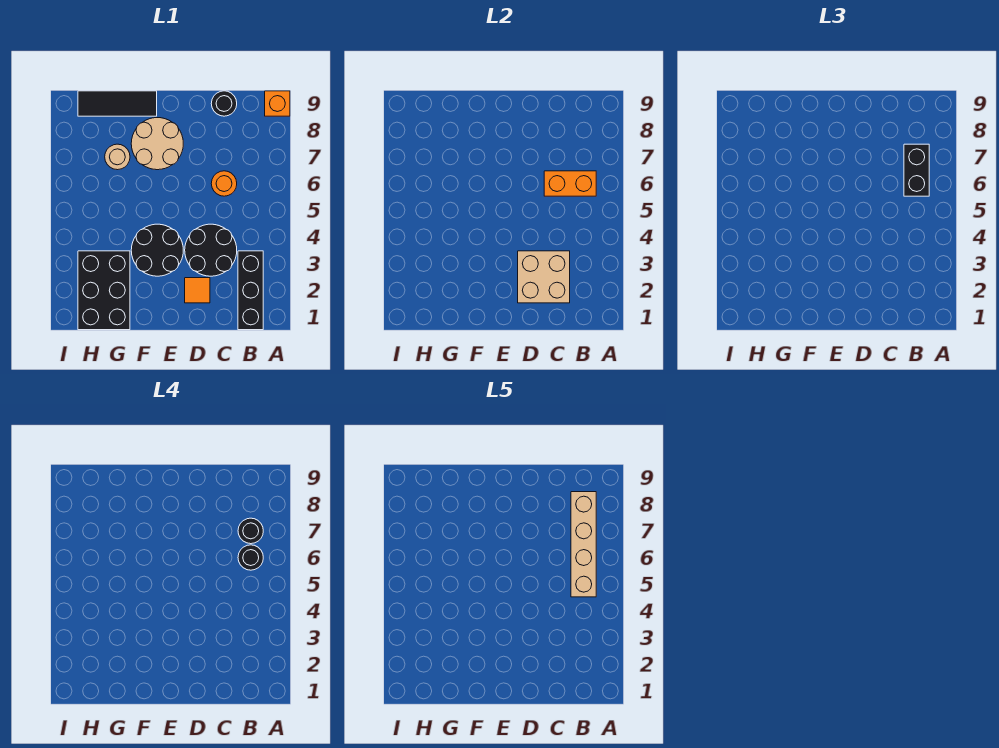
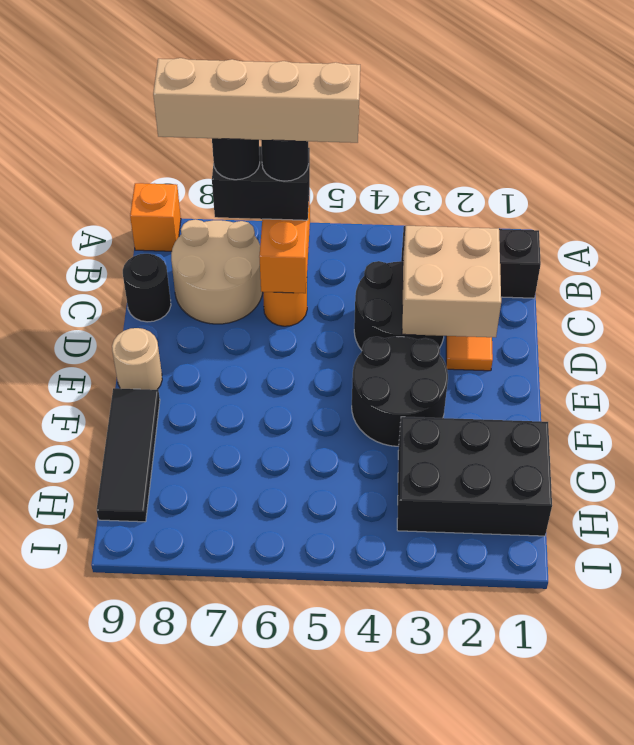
tan 2x2 round brick [131,118,183,170] -> tan 2x2 round brick moved to [171,219,263,324]
tan 1x1 round brick [105,144,130,170] -> tan 1x1 round brick moved to [112,328,162,390]

